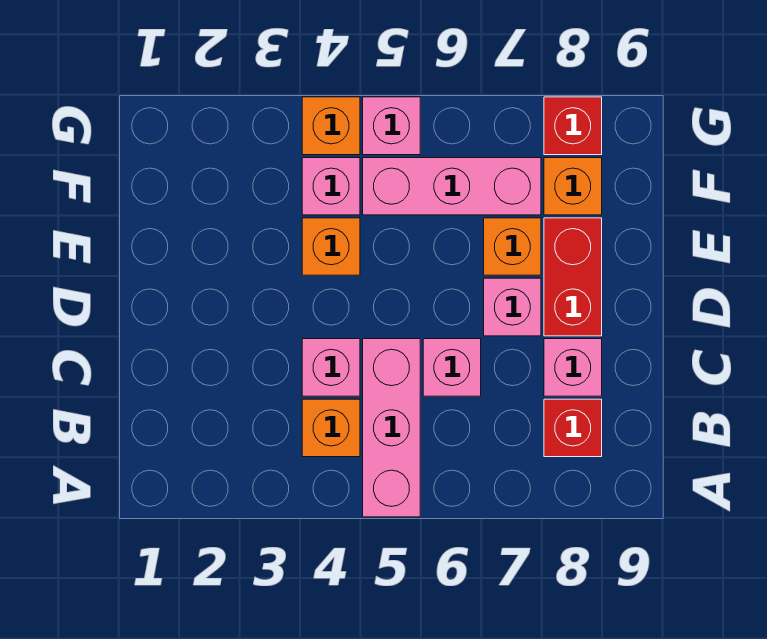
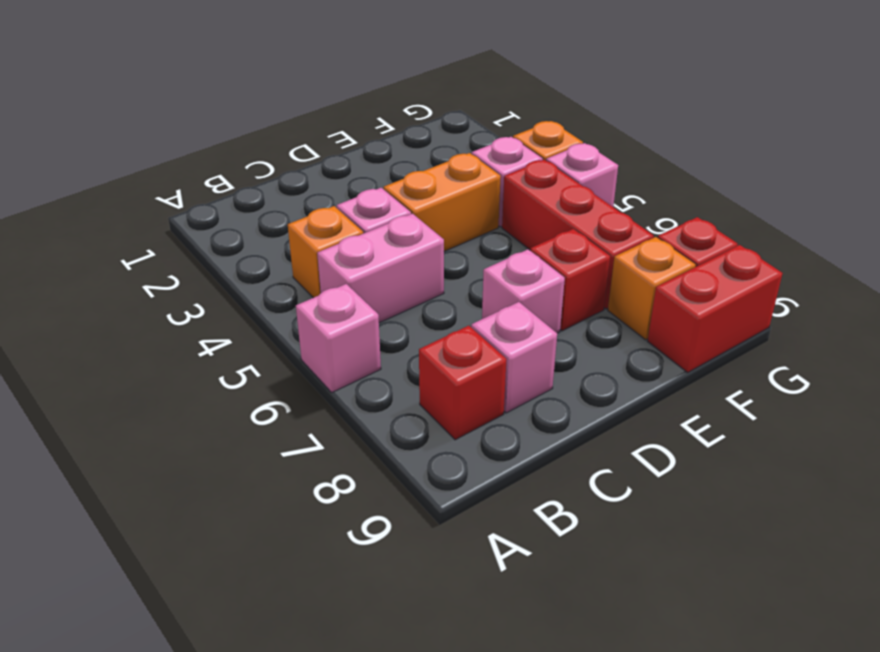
pink 1x3 brick [363,339,420,517] -> pink 1x2 brick [317,214,444,323]
pink 1x1 brick [423,339,481,396] -> pink 1x1 brick moved to [296,284,381,392]
red 1x2 brick [544,218,602,336] -> red 1x2 brick moved to [648,245,783,372]
orange 1x1 brick [302,218,360,275] -> orange 1x2 brick [384,153,501,251]
orange 1x1 brick [484,218,541,275] -> red 1x1 brick [530,229,610,331]
pink 1x3 brick [363,158,541,215] -> red 1x3 brick [502,160,654,309]

